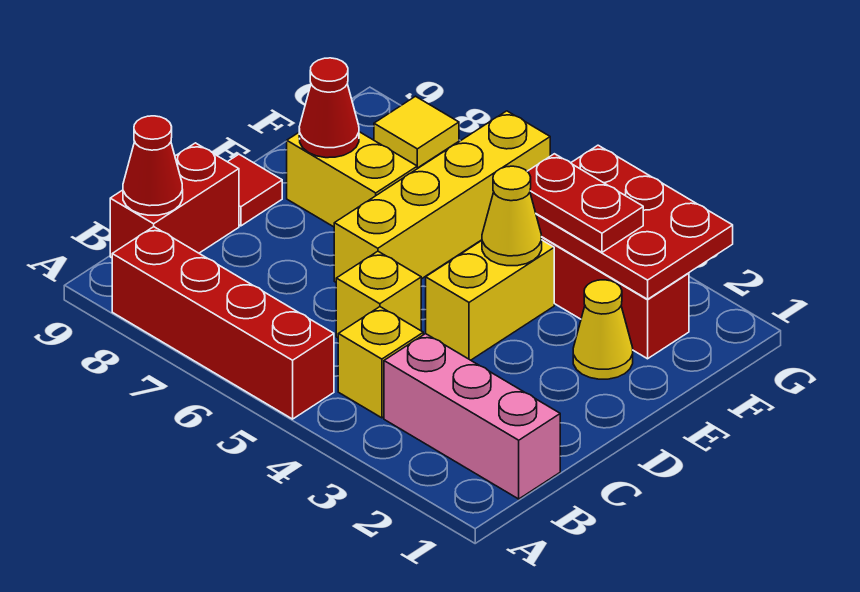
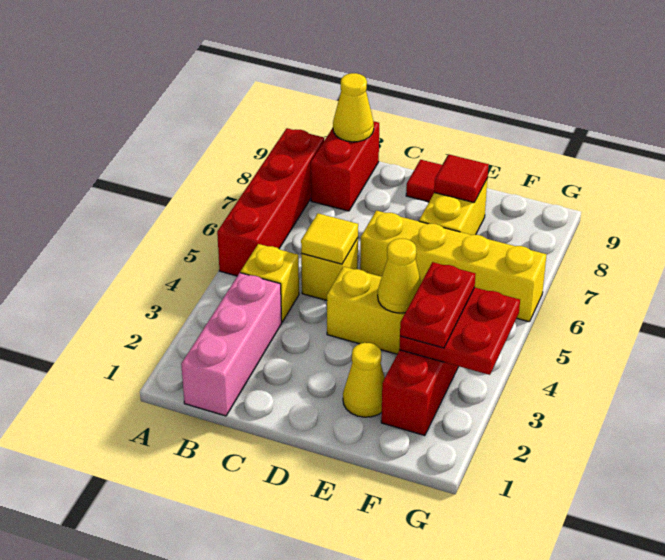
red 1x2 brick [110,143,239,258] -> red 1x2 brick turned to [311,121,379,211]
red 1x1 cone [123,116,183,215] -> yellow 1x1 cone [333,73,374,142]
red 1x1 cone [299,58,359,158] -> red 1x1 tile [434,155,489,202]
red 2x3 plate [536,145,733,299] -> red 2x2 plate [399,288,520,375]
yellow 1x1 tile [374,96,459,168] -> yellow 1x1 tile moved to [301,213,358,264]

